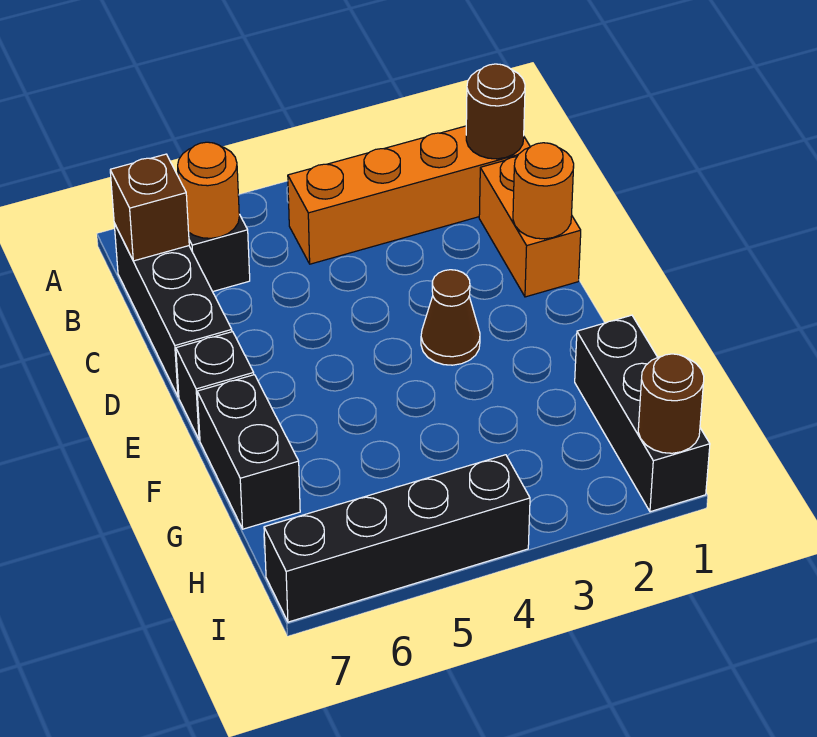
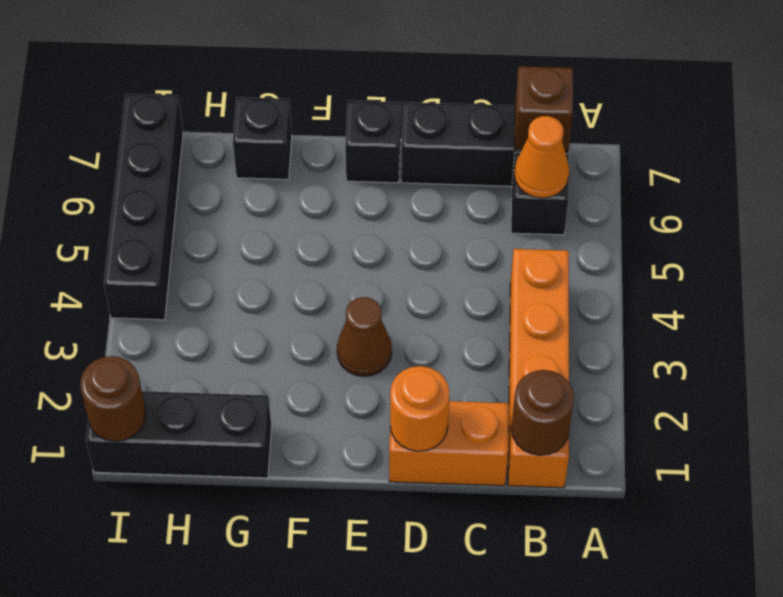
orange 1x1 round brick [178,142,239,238] -> orange 1x1 cone [514,116,569,198]
black 1x2 brick [197,375,300,529] -> black 1x1 brick [233,97,292,179]

